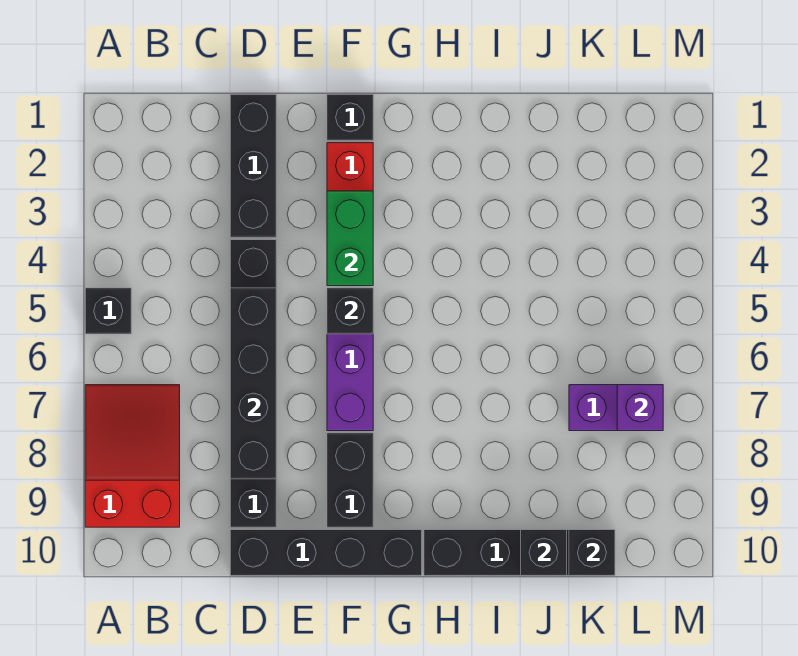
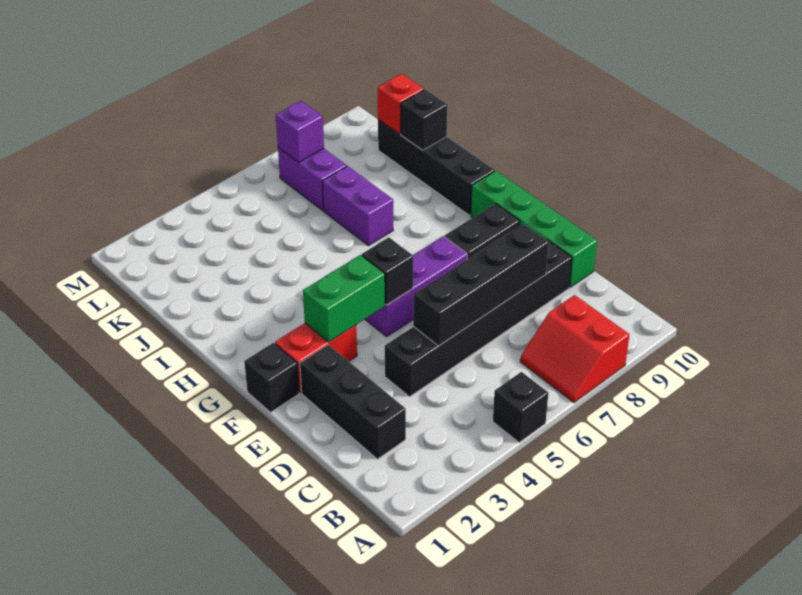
red 2x3 slope [85,385,180,527] -> red 2x2 slope [520,295,630,403]
black 1x3 brick [230,94,276,237] -> black 1x3 brick turned to [300,345,406,459]
black 1x4 brick [230,530,422,576] -> green 1x4 brick [471,171,597,287]
none -> purple 1x2 brick [322,166,393,246]
black 1x1 brick [569,530,615,576] -> red 1x1 brick [378,74,424,134]

